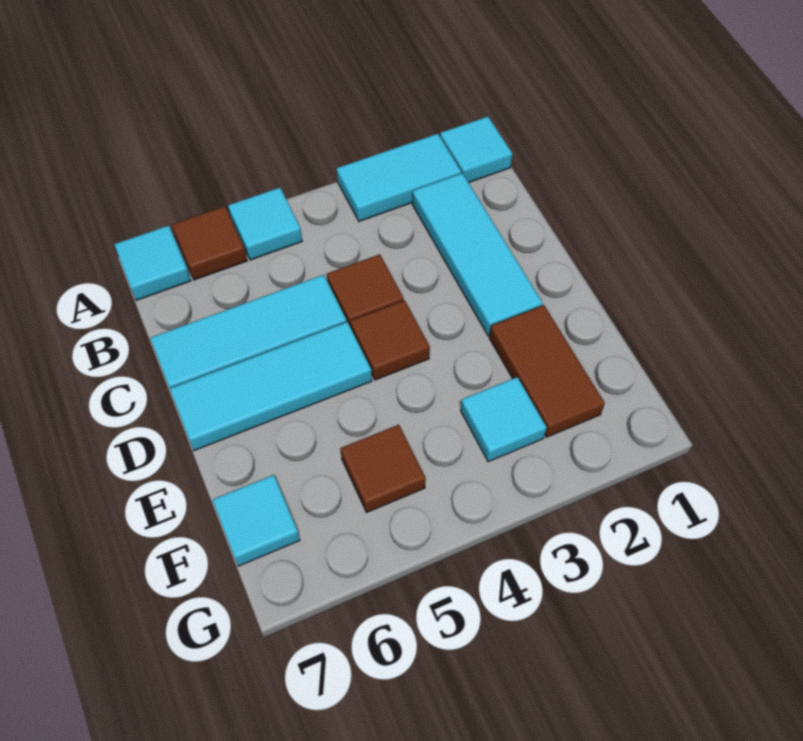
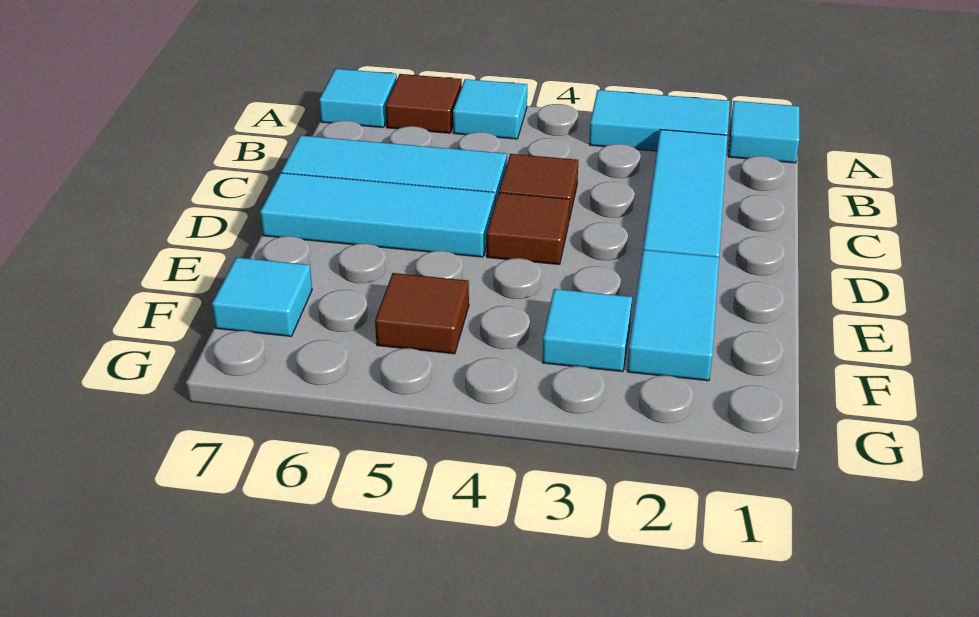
brown 1x2 tile [489,305,605,437] -> cyan 1x2 tile [627,250,719,381]

